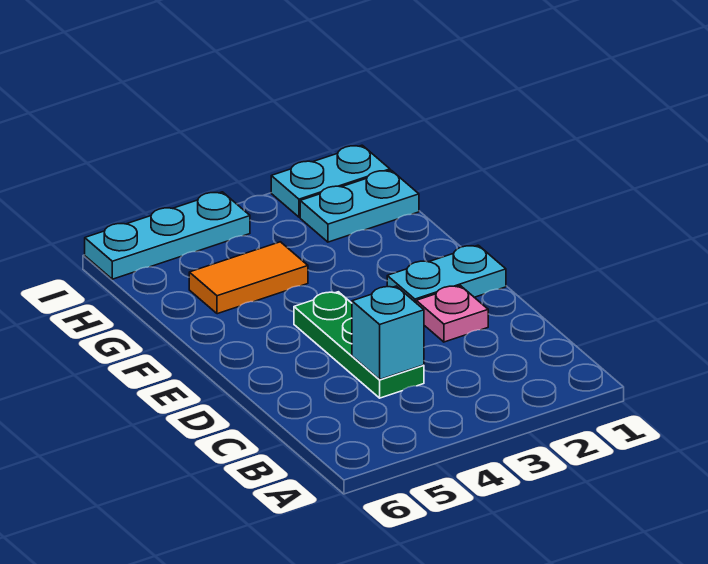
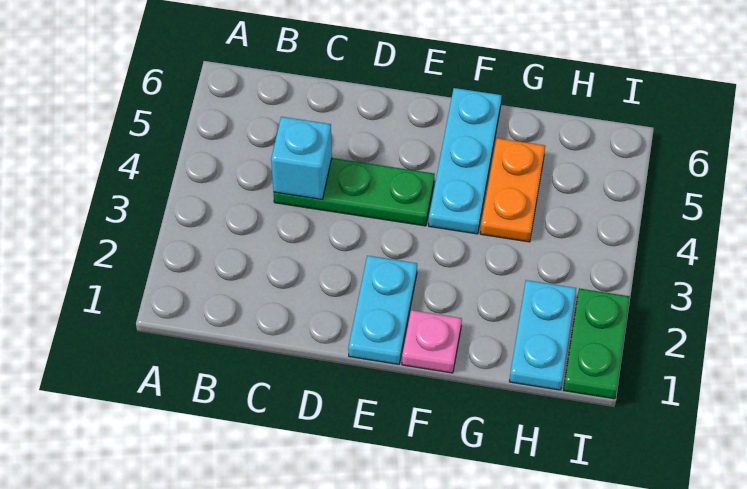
pink 1x1 plate [416,286,488,342] -> pink 1x1 plate moved to [402,310,462,373]
orange 1x2 tile [189,242,308,314] -> orange 1x2 plate [480,138,545,242]
cyan 1x2 plate [271,145,390,217] -> green 1x2 plate [564,288,630,399]
cyan 1x3 plate [85,192,250,279] -> cyan 1x3 plate moved to [429,88,502,234]

